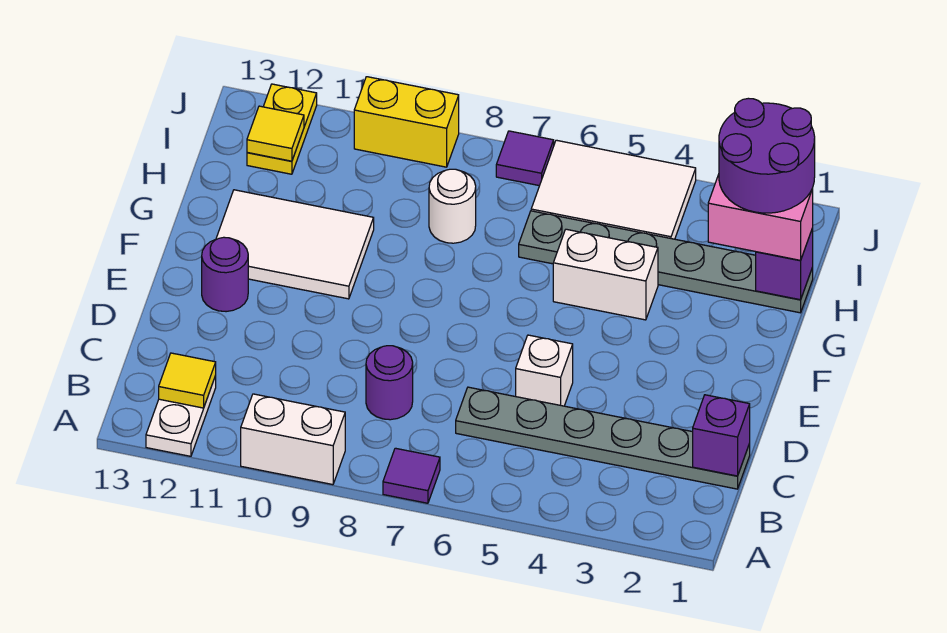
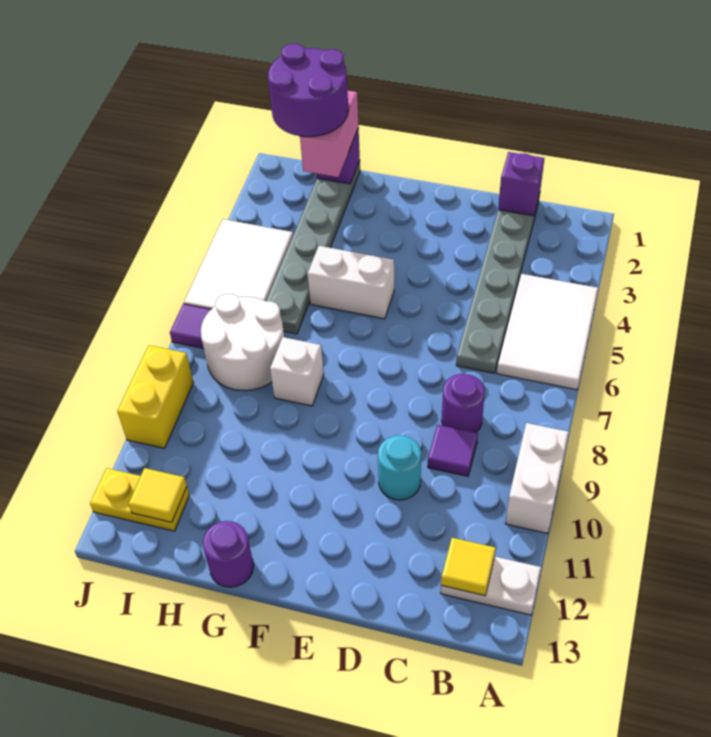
purple 1x1 tile [383,448,440,503] -> purple 1x1 tile moved to [428,425,478,476]
white 1x1 brick [516,335,573,406] -> white 1x1 brick moved to [270,337,324,406]
none -> cyan 1x1 round brick [378,435,421,500]
purple 1x1 round brick [202,237,248,312] -> purple 1x1 round brick moved to [203,521,254,587]
white 2x3 tile [216,190,374,299] -> white 2x3 tile moved to [497,274,598,390]
white 1x2 brick [553,229,658,320] -> white 1x2 brick turned to [308,246,394,319]
white 1x1 round brick [429,169,476,243] -> white 2x2 round brick [201,294,284,391]

